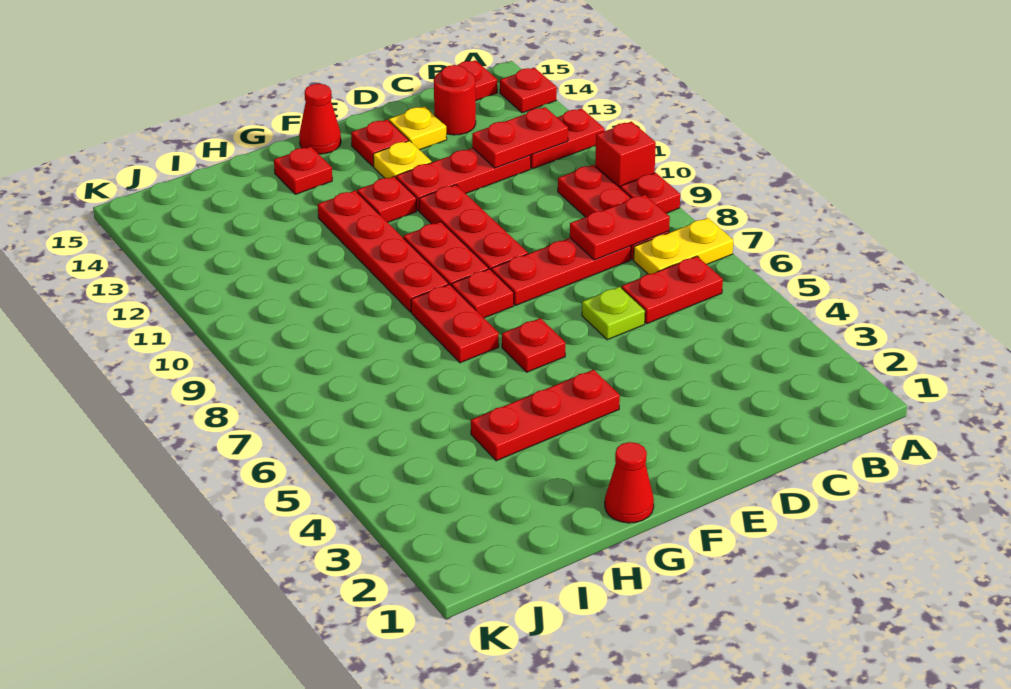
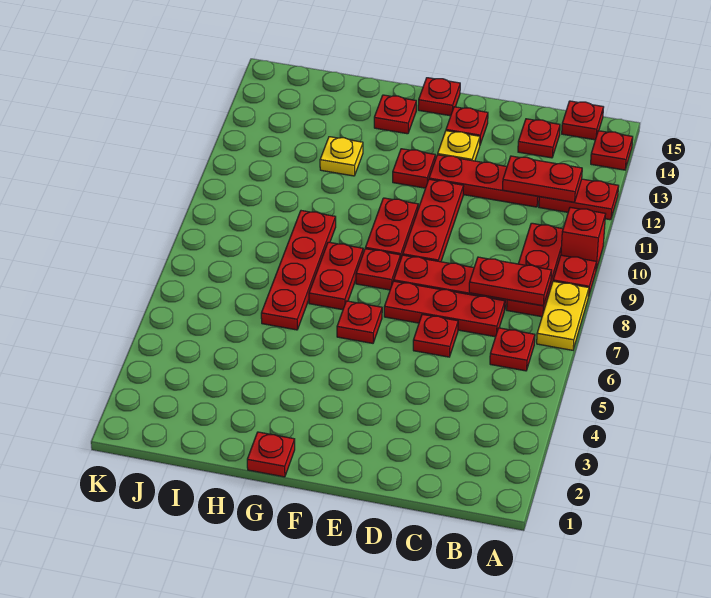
yellow 1x2 plate [634,218,733,274] -> yellow 1x2 plate turned to [537,281,589,350]
red 1x2 plate [622,256,723,324] -> red 1x1 plate [490,328,535,371]
red 1x1 round brick [434,65,476,135] -> red 1x1 plate [518,119,560,158]
lime 1x1 plate [582,287,645,340] -> red 1x1 plate [413,314,458,357]
yellow 1x1 plate [389,106,447,150] -> yellow 1x1 plate moved to [320,137,363,176]
red 1x3 plate [471,370,620,461] -> red 1x3 plate moved to [384,281,505,337]
red 1x1 cone [299,84,341,154] -> red 1x1 plate [418,78,460,116]
red 1x1 cone [605,442,654,523] -> red 1x1 plate [247,432,295,477]
red 1x4 plate [318,191,449,312] -> red 1x4 plate moved to [261,211,336,330]

